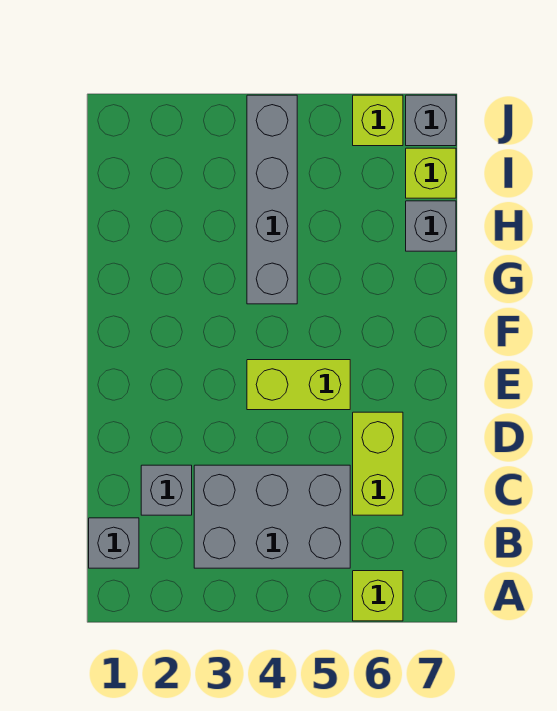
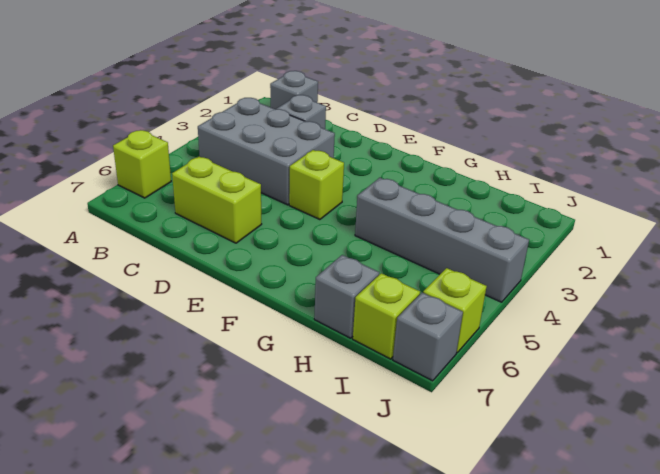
grey 2x3 brick [194,465,350,568] -> grey 2x3 brick turned to [198,98,335,205]
lime 1x2 brick [247,360,350,410] -> lime 1x1 brick [289,150,344,220]

